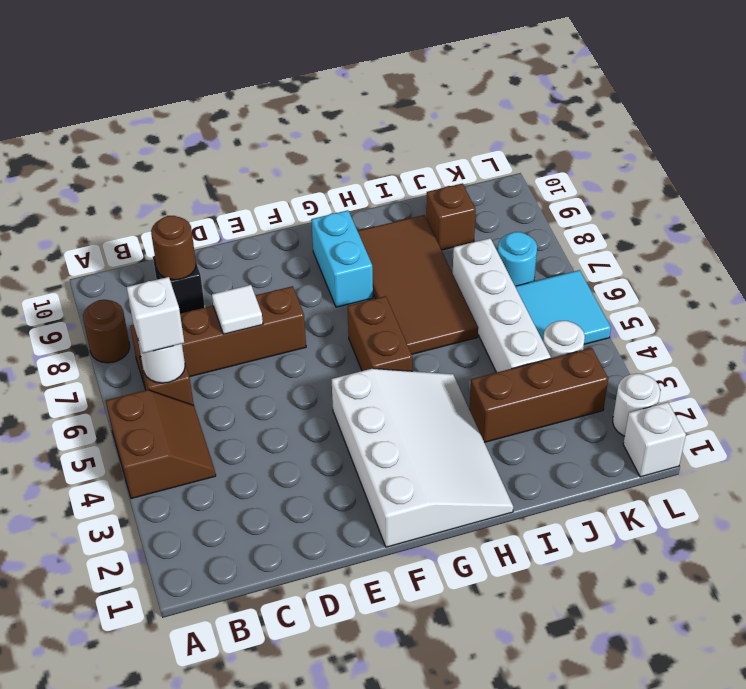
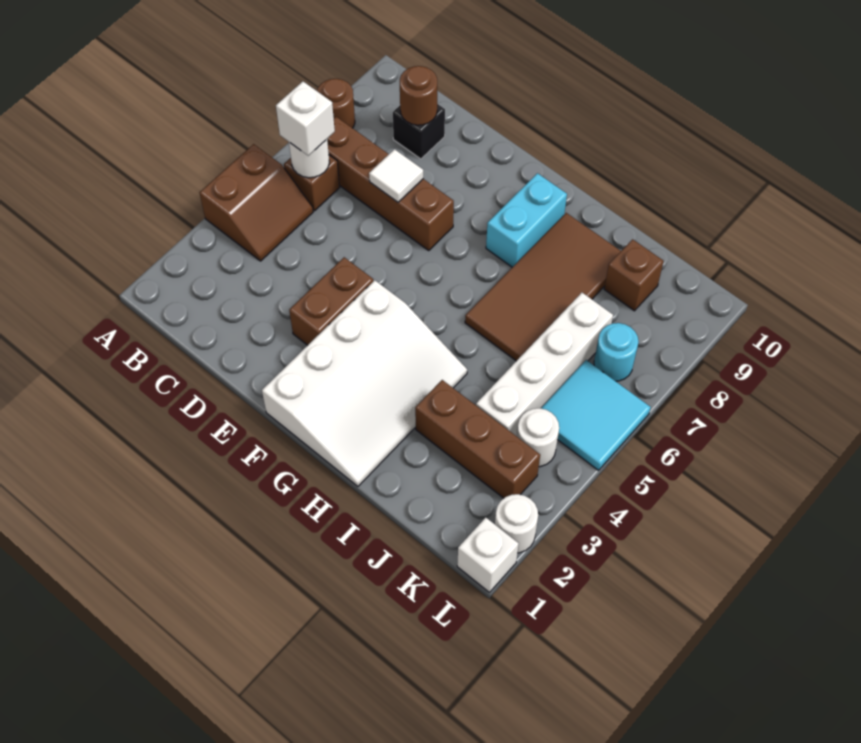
brown 1x2 brick [348,296,412,371] -> brown 1x2 brick moved to [289,257,373,345]

